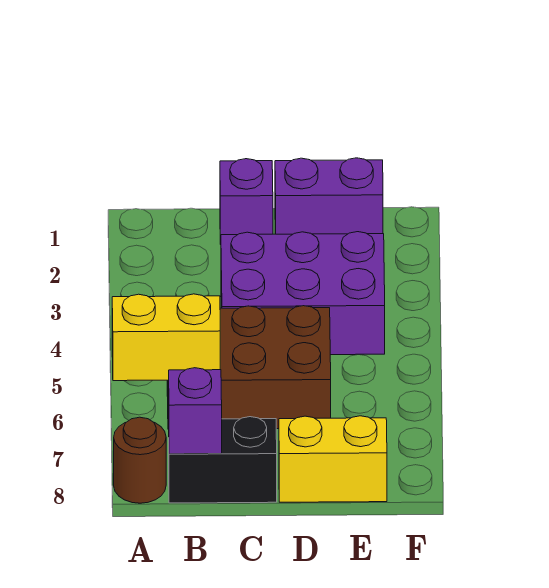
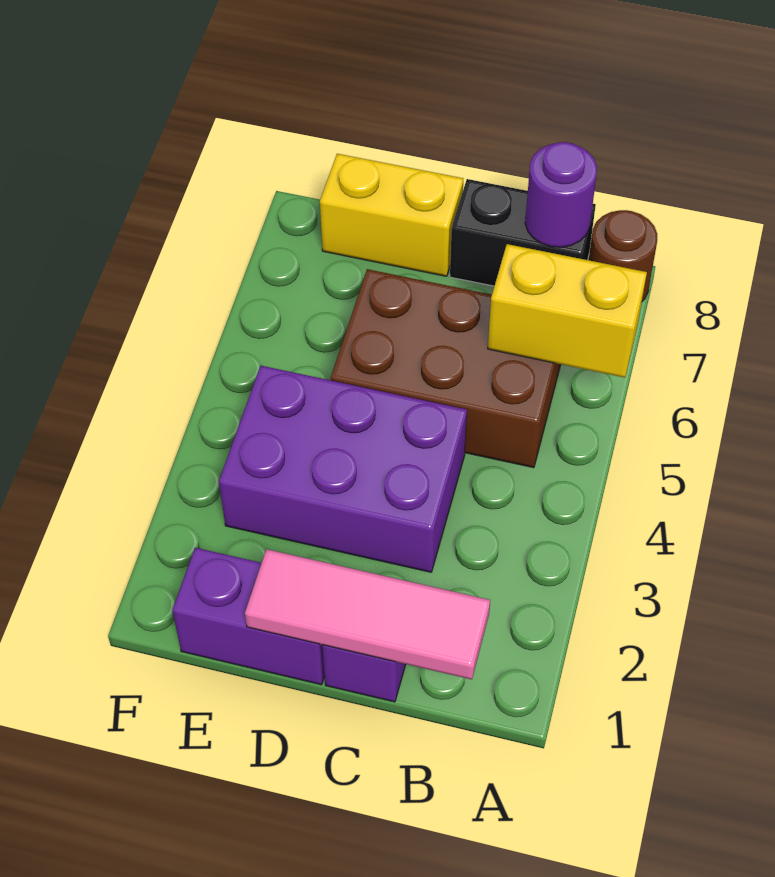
none -> pink 1x3 tile [245,549,490,679]
purple 1x1 brick [168,368,222,454] -> purple 1x1 round brick [525,142,597,247]

